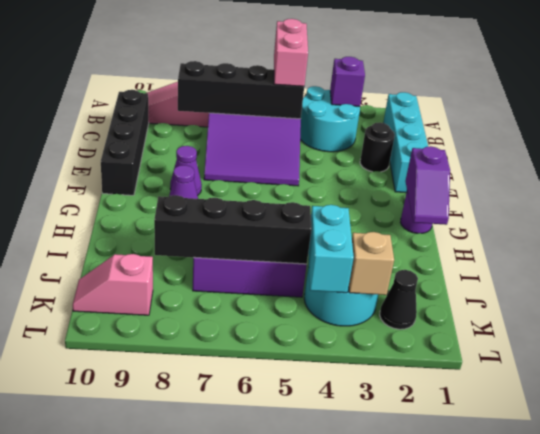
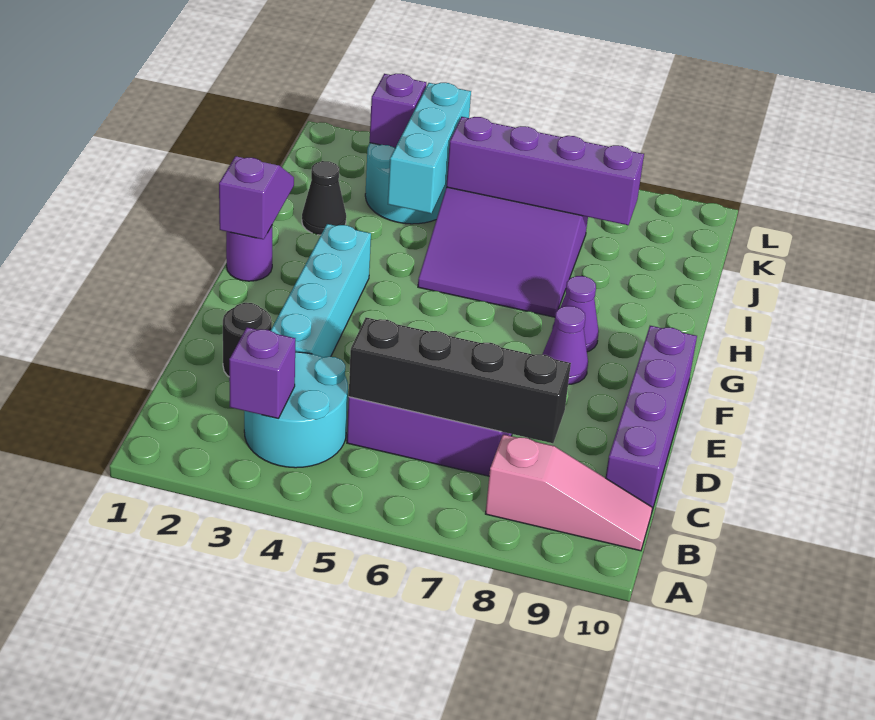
cyan 1x4 brick [383,92,428,193] -> cyan 1x4 brick moved to [271,224,371,358]
pink 1x2 brick [274,19,308,86] -> none
black 1x4 brick [101,90,149,195] -> purple 1x4 brick [606,326,697,514]
cyan 1x2 brick [308,205,354,293] -> cyan 1x3 brick [388,83,471,213]
black 1x4 brick [154,195,312,264] -> purple 1x4 brick [446,117,644,225]
black 1x1 cone [380,270,418,329] -> black 1x1 cone moved to [302,161,346,235]
tan 1x1 brick [349,232,394,295] -> purple 1x1 brick [370,74,426,148]
pink 1x2 slope [73,254,153,315] -> none

